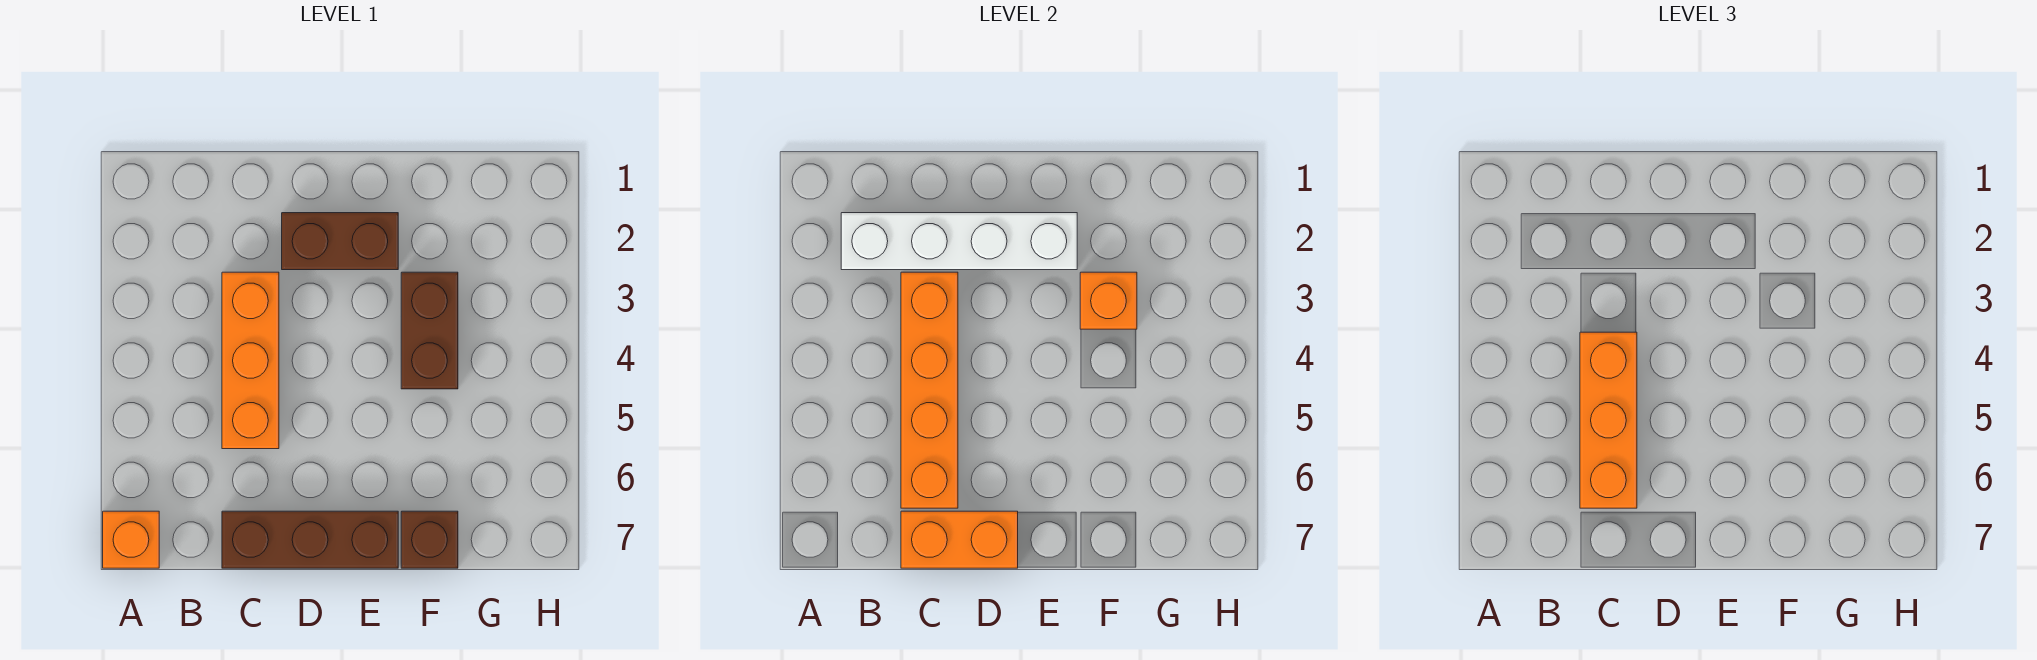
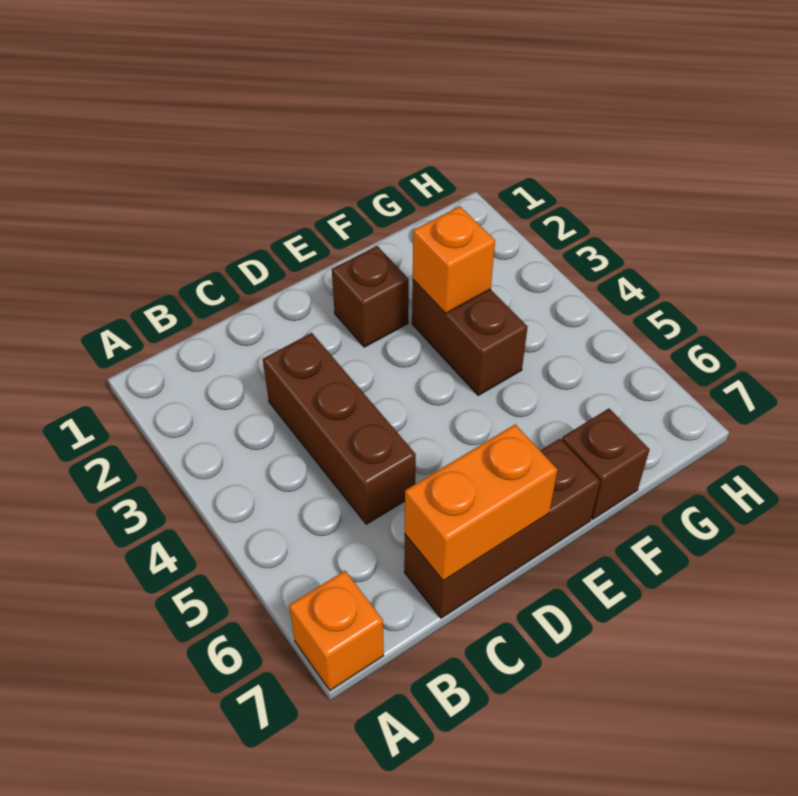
white 1x4 brick [841,213,1077,270] -> none
orange 1x3 brick [222,272,279,449] -> brown 1x3 brick [263,333,416,524]
orange 1x4 brick [901,272,958,508] -> none
orange 1x3 brick [1580,332,1637,508] -> none
brown 1x2 brick [282,213,398,270] -> brown 1x1 brick [332,246,409,347]

